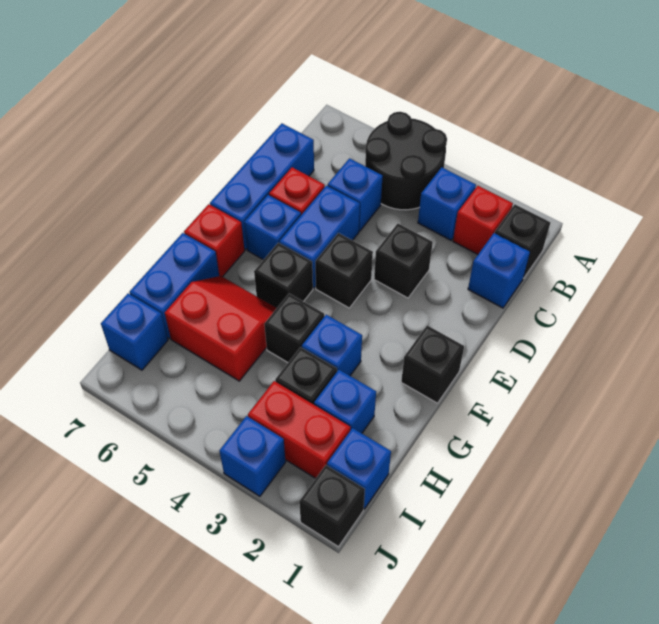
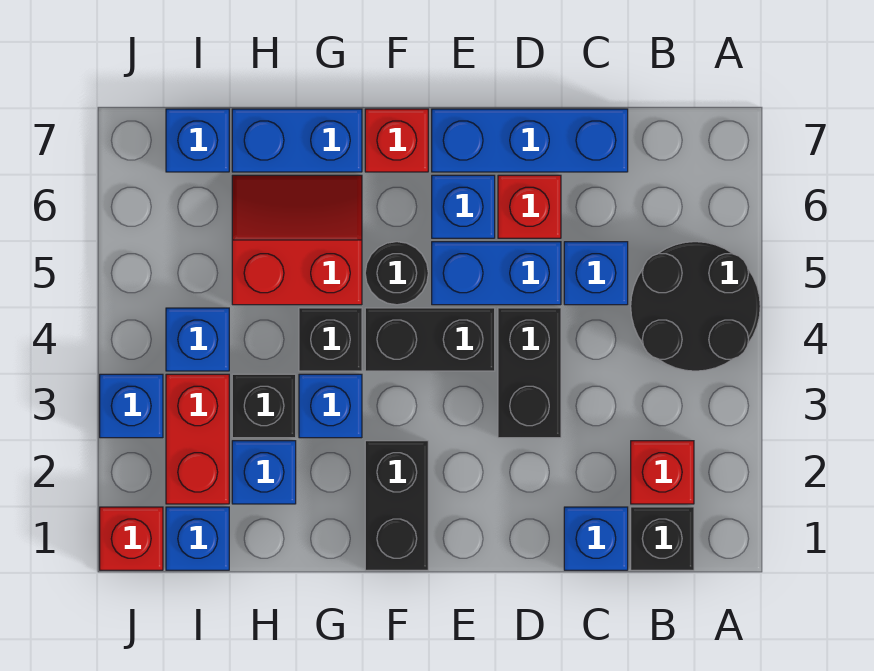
blue 1x1 brick [418,167,476,240] -> blue 1x1 brick moved to [166,308,229,371]
black 1x1 brick [374,224,433,298] -> black 1x2 brick [498,308,561,438]
black 1x1 brick [315,233,373,308] -> black 1x2 brick [365,308,495,371]
black 1x1 brick [401,325,464,403] -> black 1x2 brick [365,441,428,570]
black 1x1 brick [254,243,313,308] -> black 1x1 round brick [365,242,428,305]
red 2x2 slope [165,276,277,381] -> red 2x2 slope turned to [232,175,362,305]
black 1x1 brick [299,465,365,547] -> red 1x1 brick [100,507,163,570]

